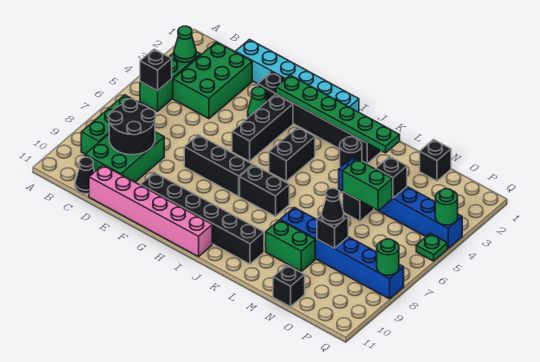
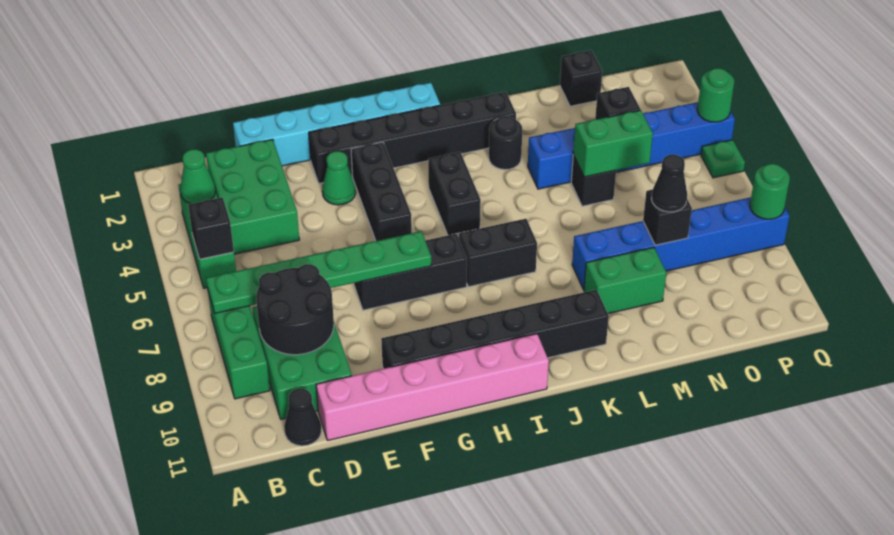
green 1x6 plate [276,75,400,153] -> green 1x6 plate moved to [206,231,431,313]
black 1x1 brick [273,265,305,307] -> none

